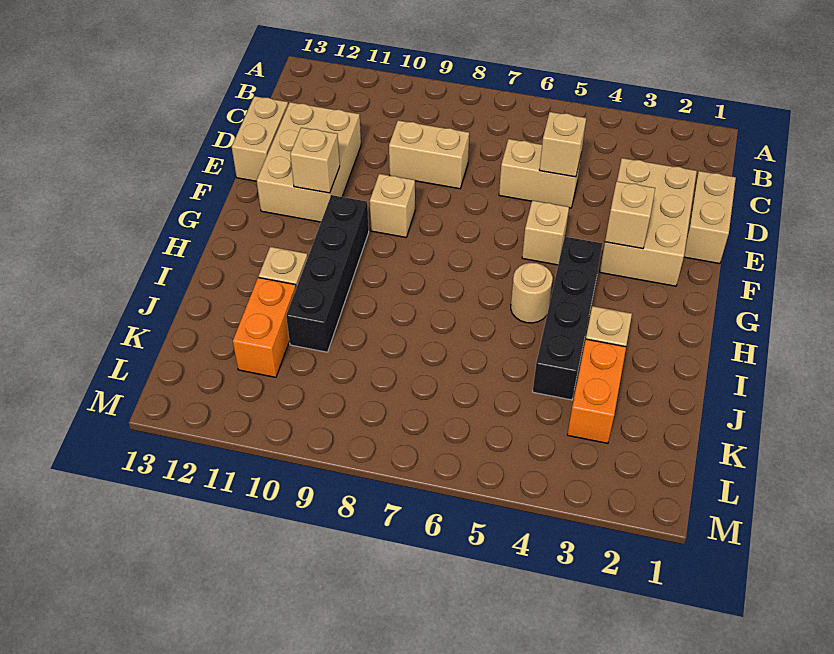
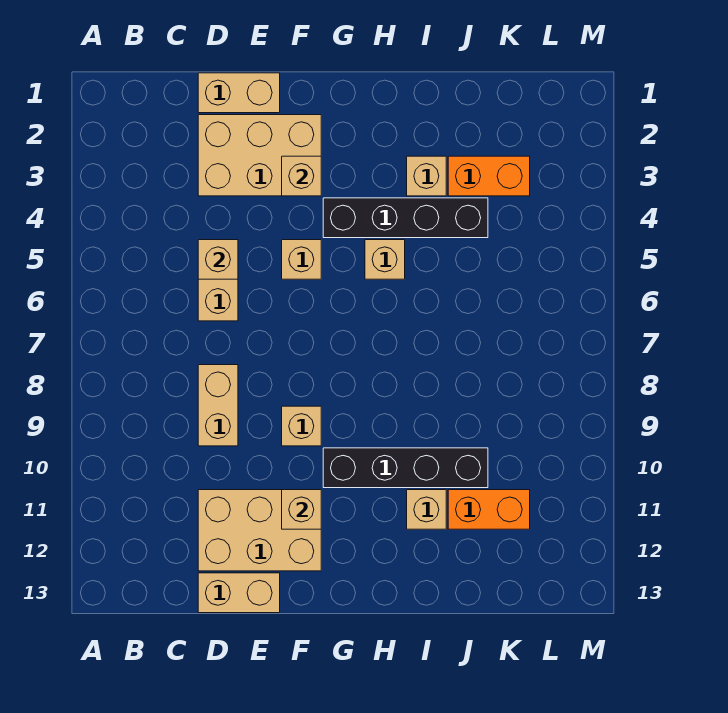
tan 1x1 round brick [511,263,553,323] -> tan 1x1 brick [365,240,405,279]

